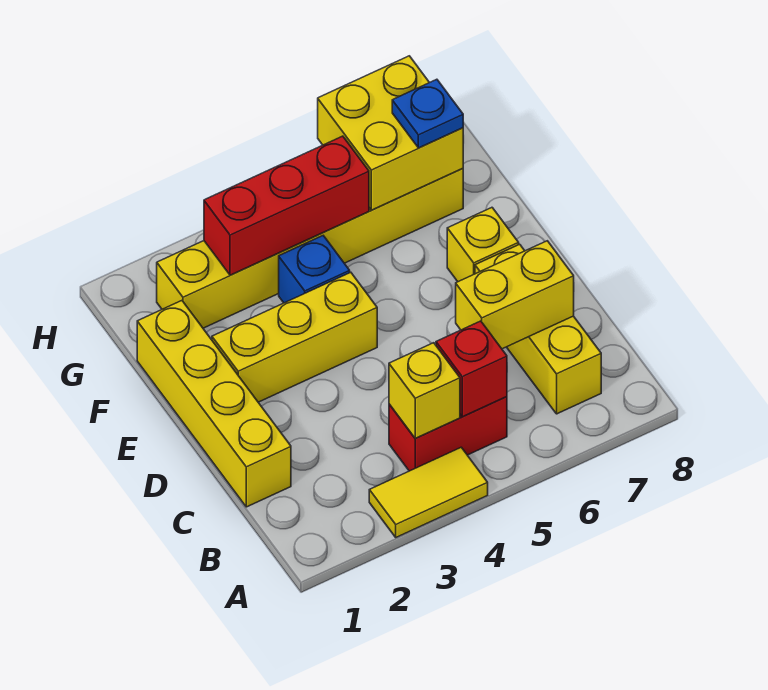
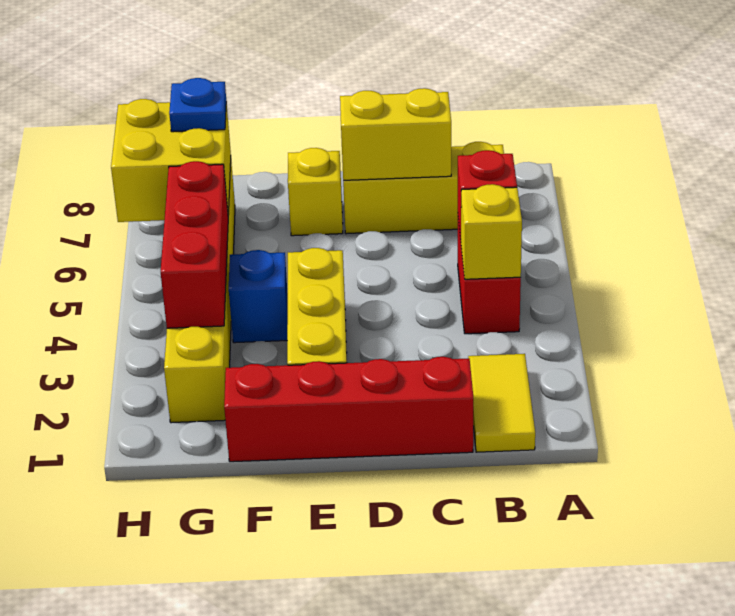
yellow 1x2 tile [369,447,488,537] -> yellow 1x2 tile moved to [468,354,535,452]
yellow 1x4 brick [137,301,291,507] -> red 1x4 brick [224,357,473,462]
yellow 1x2 brick [456,241,574,349] -> yellow 1x2 brick turned to [340,88,451,180]

